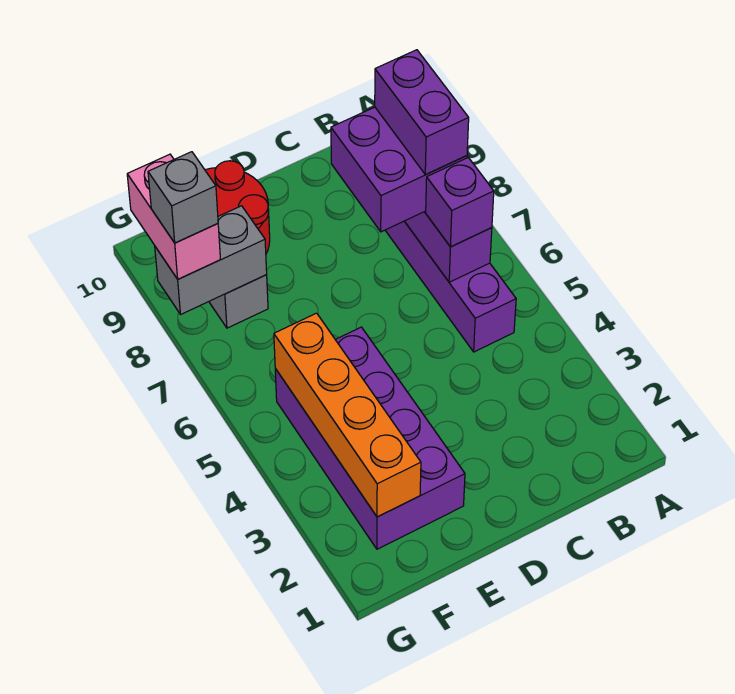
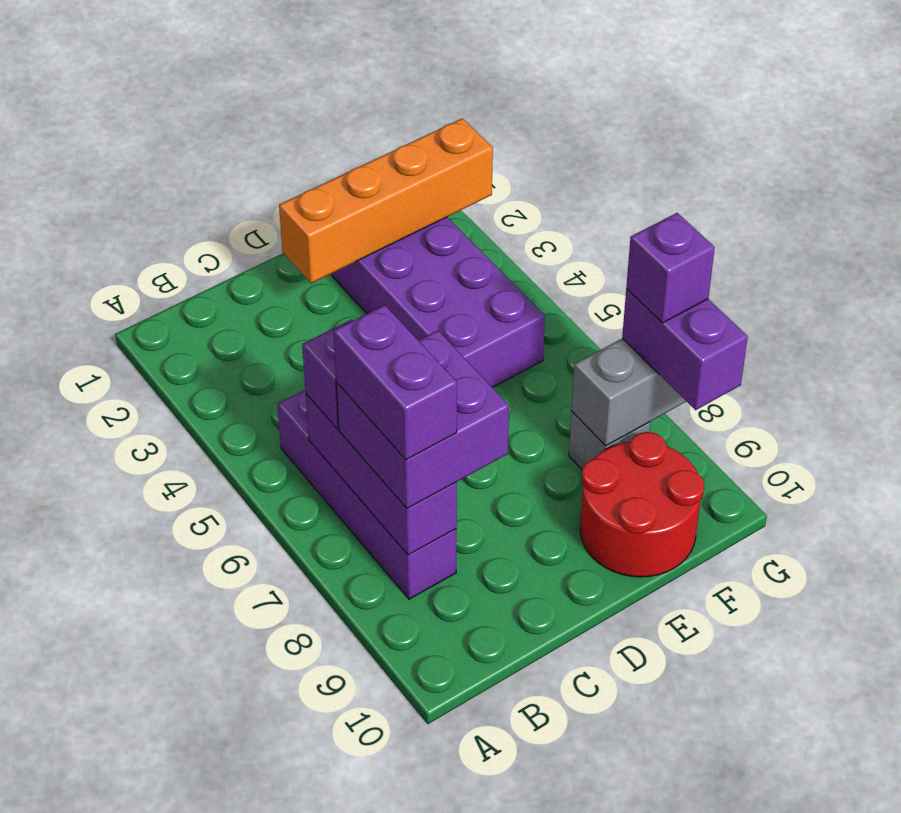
orange 1x4 brick [274,313,421,517] -> orange 1x4 brick turned to [279,118,493,283]
pink 1x2 brick [127,154,220,279] -> purple 1x2 brick [622,289,748,410]
grey 1x1 brick [148,152,218,243] -> purple 1x1 brick [626,213,715,323]

